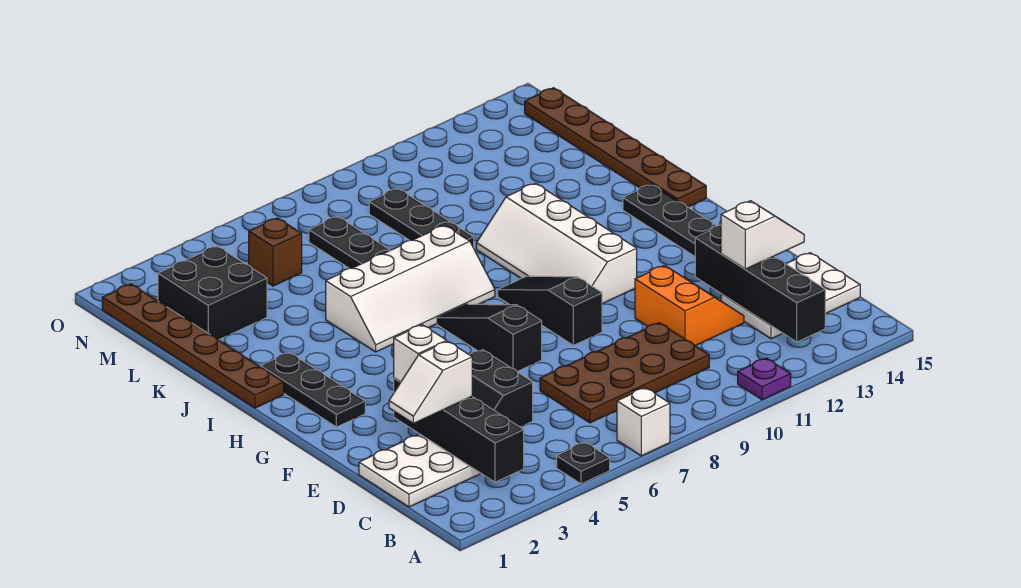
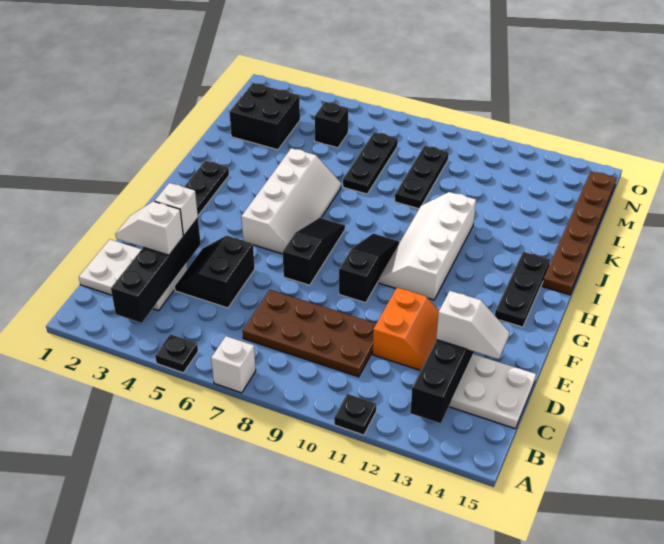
purple 1x1 plate [738,358,791,400] -> black 1x1 plate [334,394,377,435]
brown 1x6 plate [102,284,284,408] -> none
white 2x4 slope [326,225,495,352] -> white 2x4 slope turned to [241,148,341,254]
brown 1x1 brick [249,218,302,286] -> black 1x1 brick [315,102,348,148]

